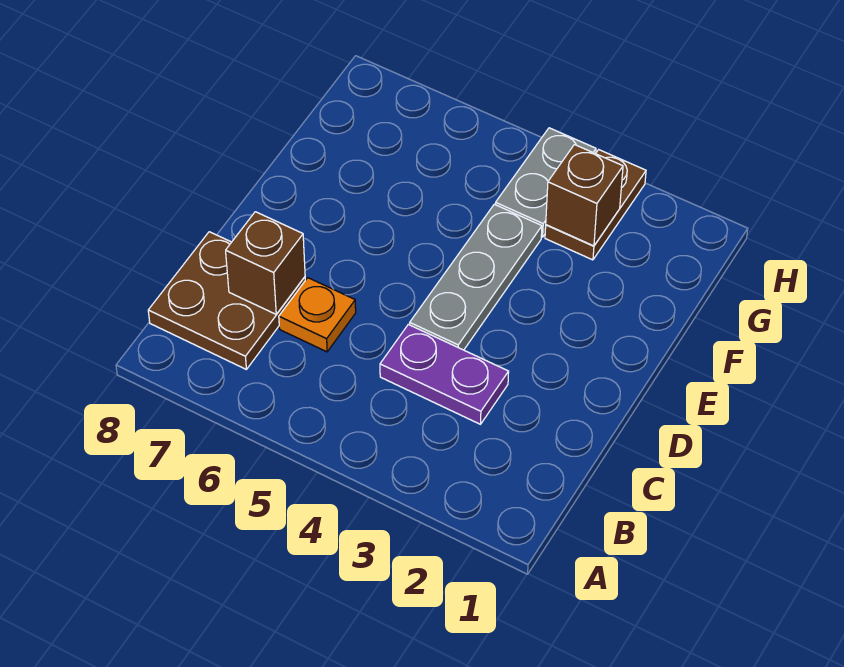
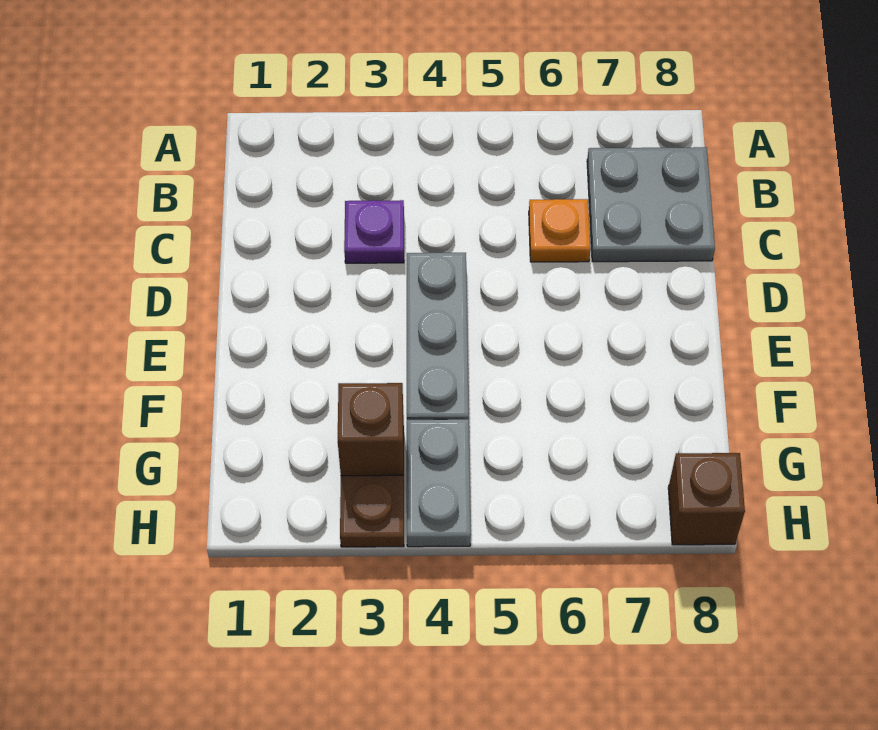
brown 2x2 plate [148,232,305,369] -> grey 2x2 plate [587,147,715,262]
purple 1x2 plate [380,324,509,424] -> purple 1x1 plate [344,200,404,263]
brown 1x1 brick [226,212,305,314] -> brown 1x1 brick moved to [668,453,745,545]

